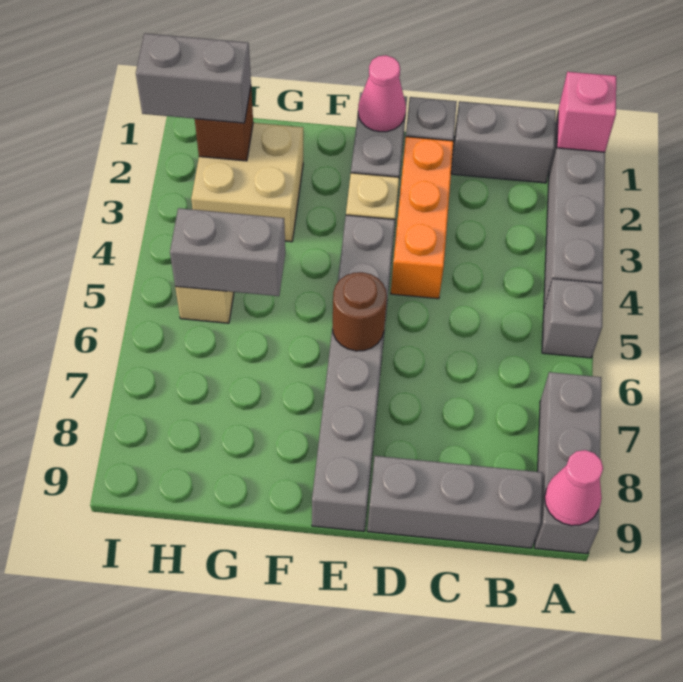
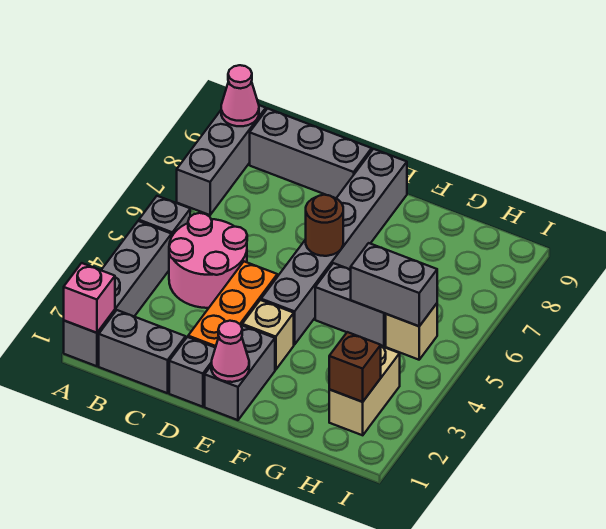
none -> pink 2x2 round brick [169,213,247,308]
tan 2x2 brick [191,123,303,242] -> tan 1x2 brick [329,346,400,435]
grey 1x2 brick [136,33,251,123] -> grey 1x2 brick moved to [315,263,386,346]

